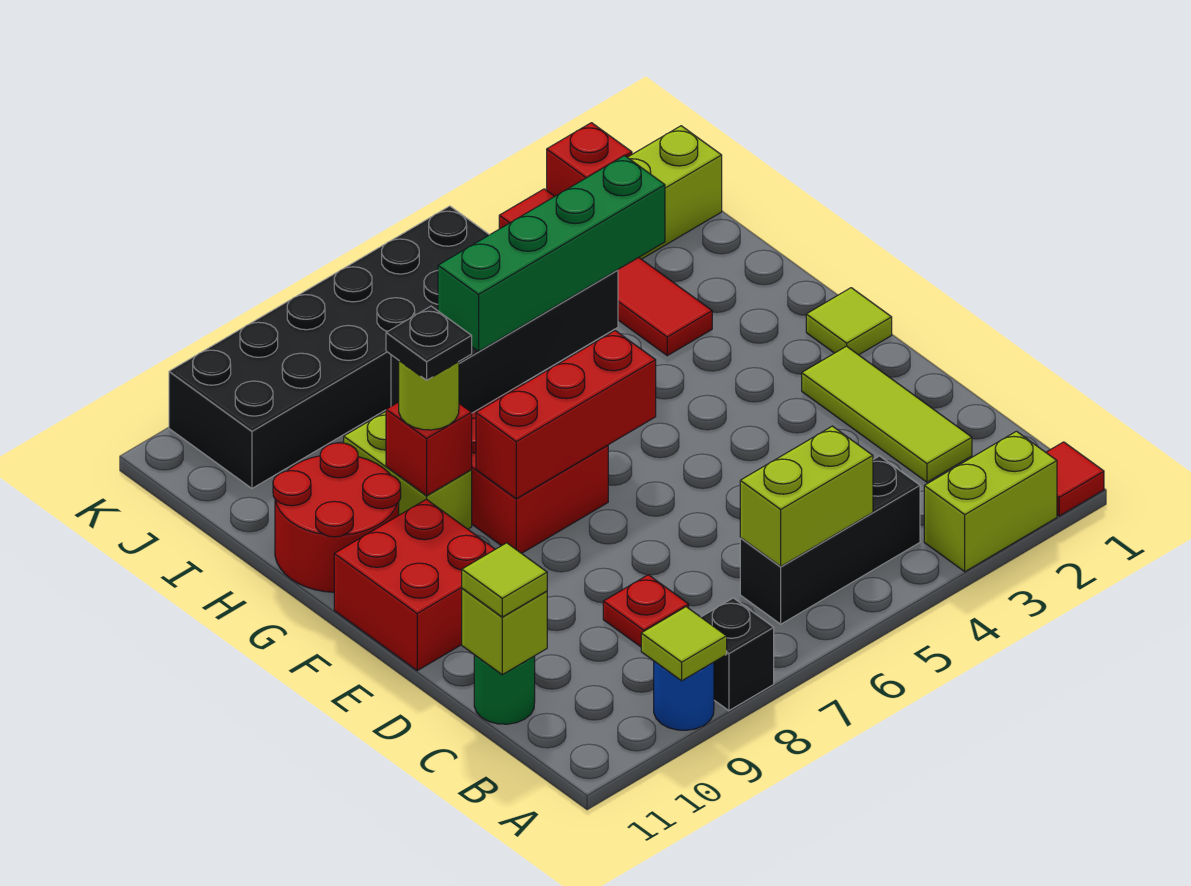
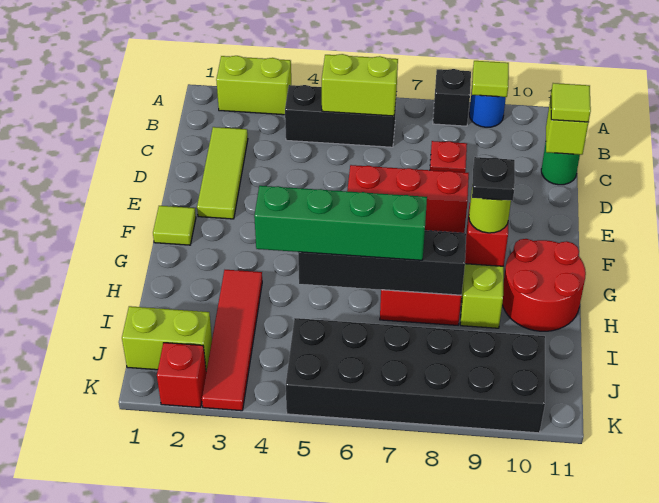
red 1x1 tile [1046,442,1104,516] -> none
red 2x2 brick [334,499,495,670] -> none

